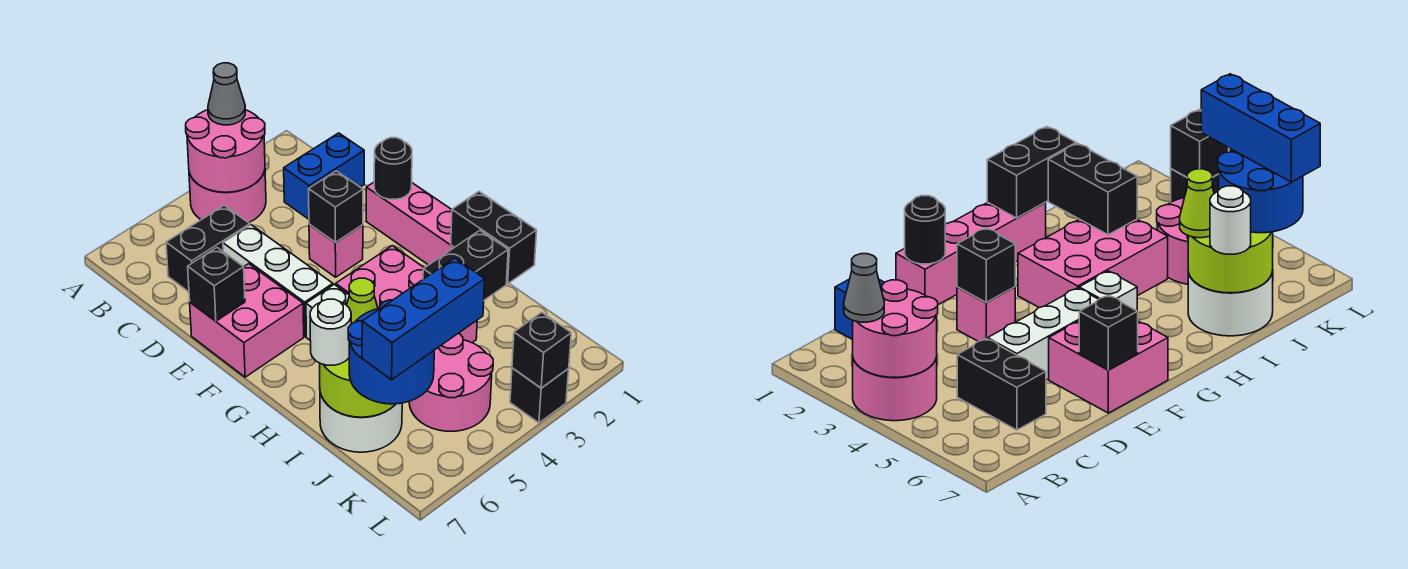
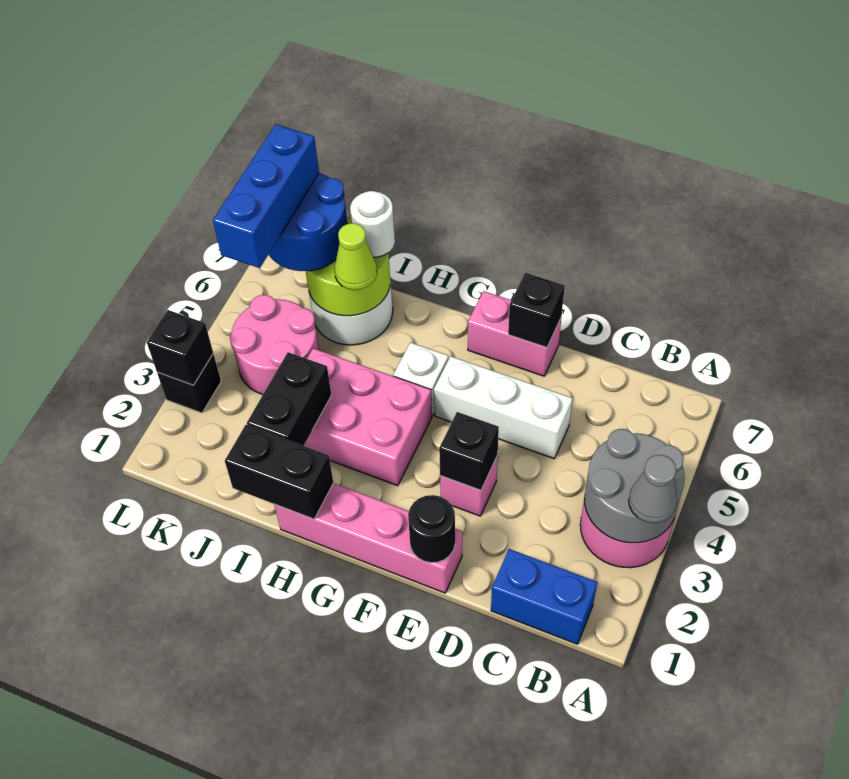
pink 2x2 round brick [186,110,265,192] -> grey 2x2 round brick [584,429,685,543]
blue 1x2 brick [284,133,364,219] -> blue 1x2 brick turned to [491,549,597,644]
black 1x2 brick [166,205,250,292] -> none
pink 2x2 brick [190,264,304,377] -> pink 1x2 brick [468,291,561,376]

